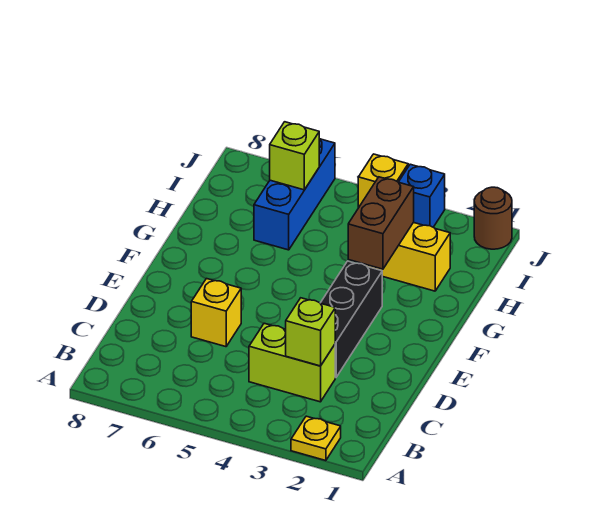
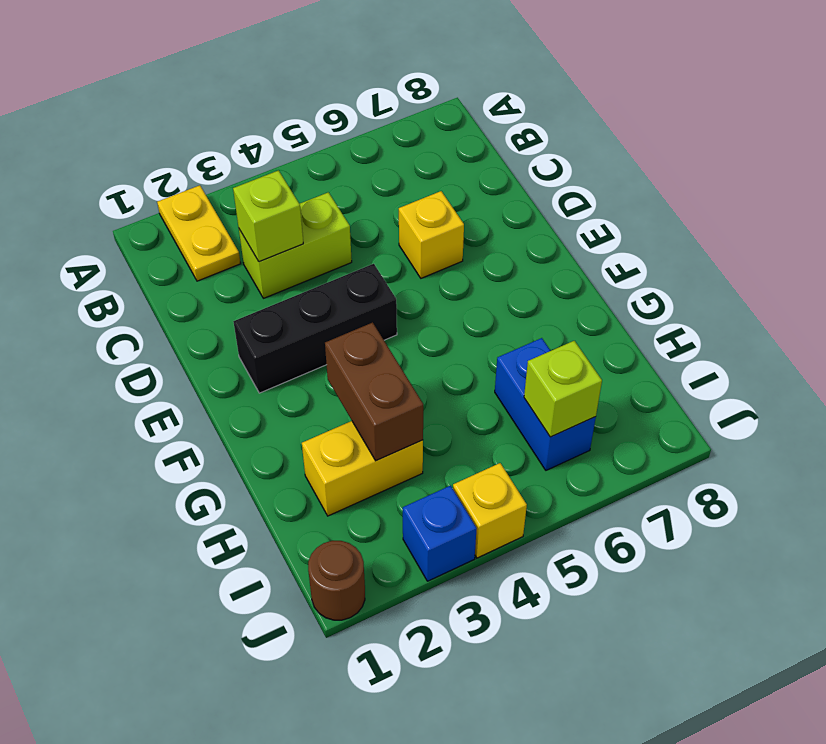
yellow 1x1 plate [291,416,341,461] -> yellow 1x2 plate [157,185,241,281]
black 1x3 brick [321,261,382,378] -> black 1x3 brick turned to [233,264,397,393]
blue 1x3 brick [254,139,335,250] -> blue 1x2 brick [495,338,596,470]

